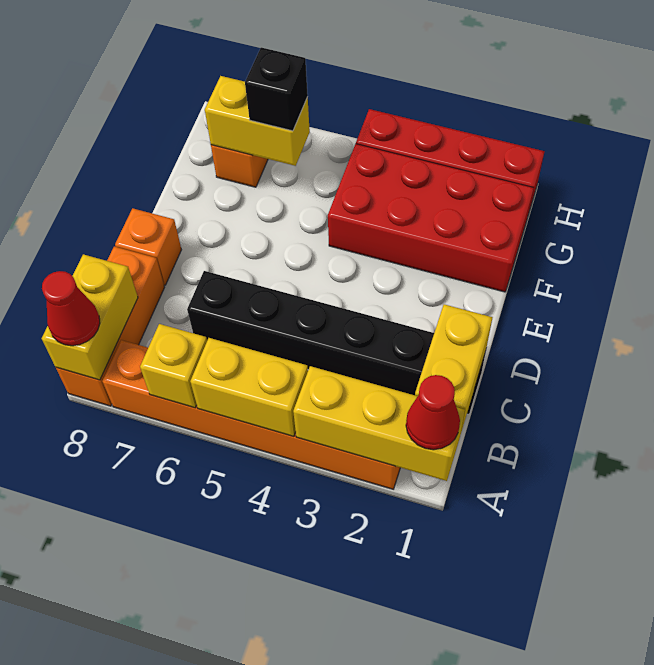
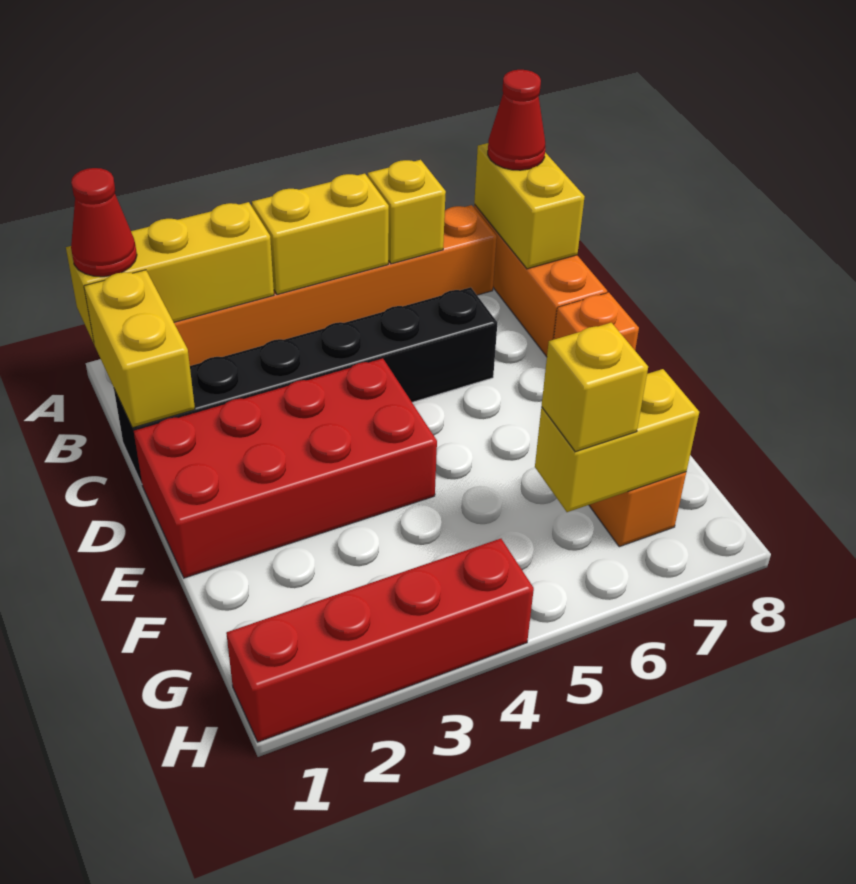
red 2x4 brick [328,144,534,292] -> red 2x4 brick moved to [134,358,437,578]
black 1x1 brick [245,47,308,131] -> yellow 1x1 brick [542,323,648,452]

